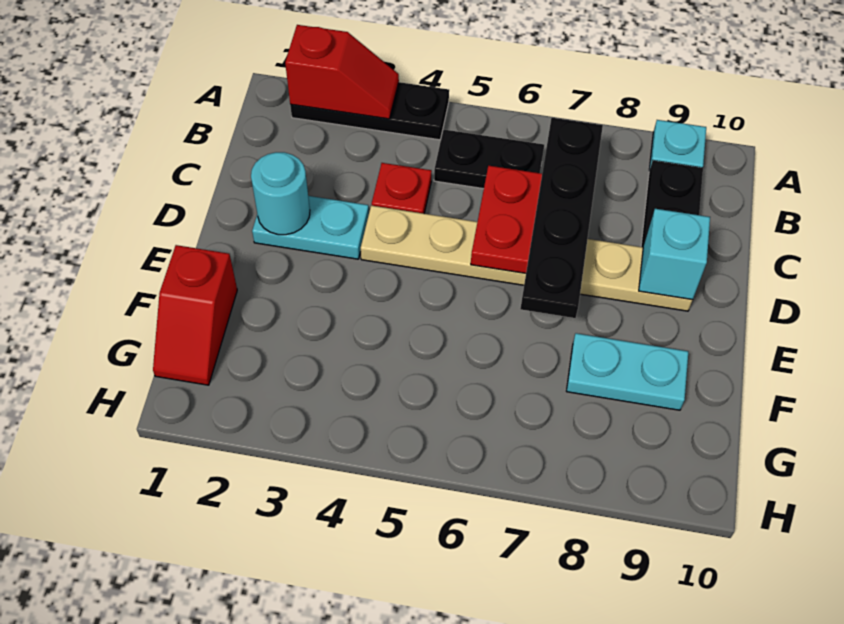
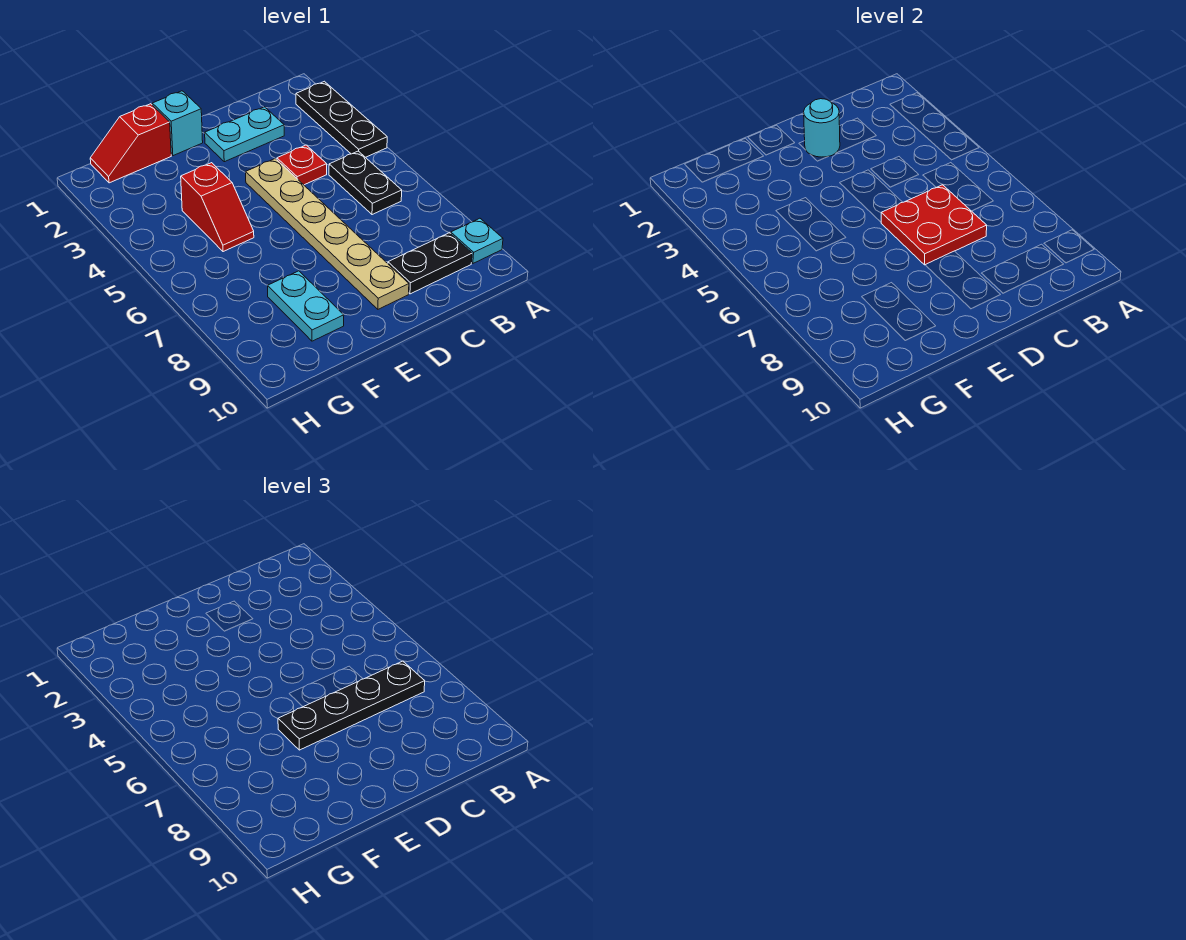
red 1x2 slope [285,25,399,119] -> red 1x2 slope moved to [181,163,254,252]
cyan 1x2 plate [252,196,369,259] -> cyan 1x2 plate turned to [205,107,284,162]
cyan 1x1 brick [639,209,710,300] -> cyan 1x1 brick moved to [152,91,203,156]

